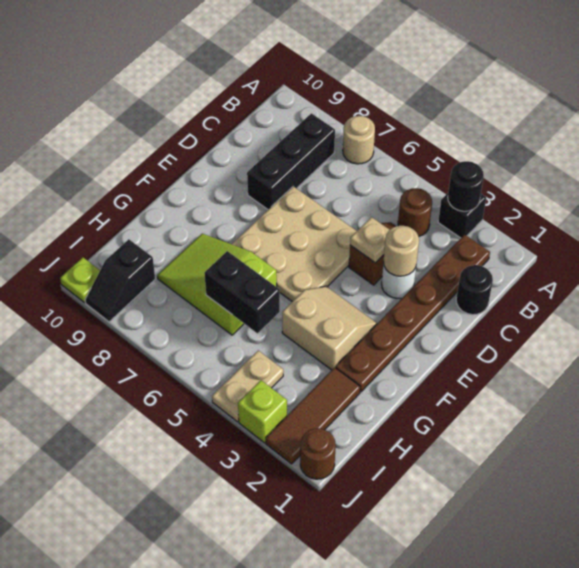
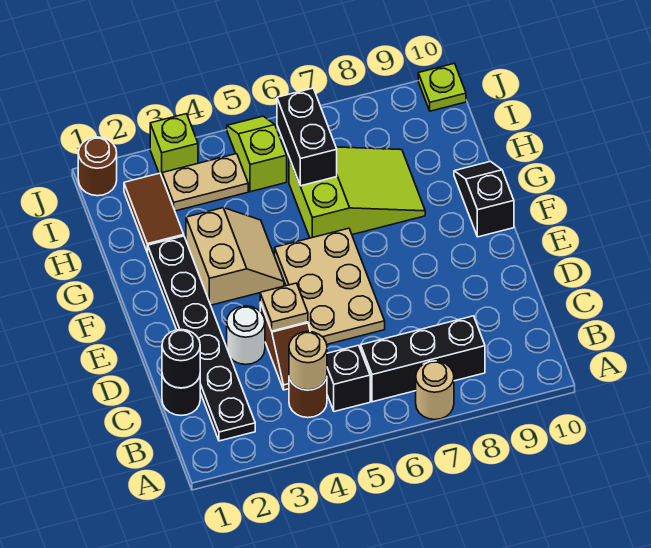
black 1x1 brick [438,193,486,238] -> black 1x1 brick moved to [327,345,370,412]
black 1x1 round brick [448,161,484,211] -> black 1x1 round brick moved to [162,329,200,388]
brown 1x6 plate [336,235,490,392] -> black 1x6 plate [147,236,255,441]
black 1x3 brick [247,113,335,209] -> black 1x3 brick turned to [361,316,485,402]
tan 1x1 round brick [384,226,419,276] -> tan 1x1 round brick moved to [289,332,327,390]
tan 3x3 plate [232,186,357,302] -> tan 2x3 plate [275,228,385,344]
tan 2x2 slope [282,286,377,370] -> tan 2x2 slope turned to [186,208,284,305]
brown 1x3 tile [266,367,360,464] -> brown 1x2 tile [124,173,184,252]
black 1x2 brick [204,251,280,333] -> black 1x2 brick turned to [277,88,337,186]
tan 1x2 plate [212,351,283,422] -> tan 1x2 plate turned to [162,154,248,211]
none -> lime 1x2 slope [227,116,287,192]
black 1x2 slope [85,239,155,322] -> black 1x2 slope moved to [454,161,514,237]

